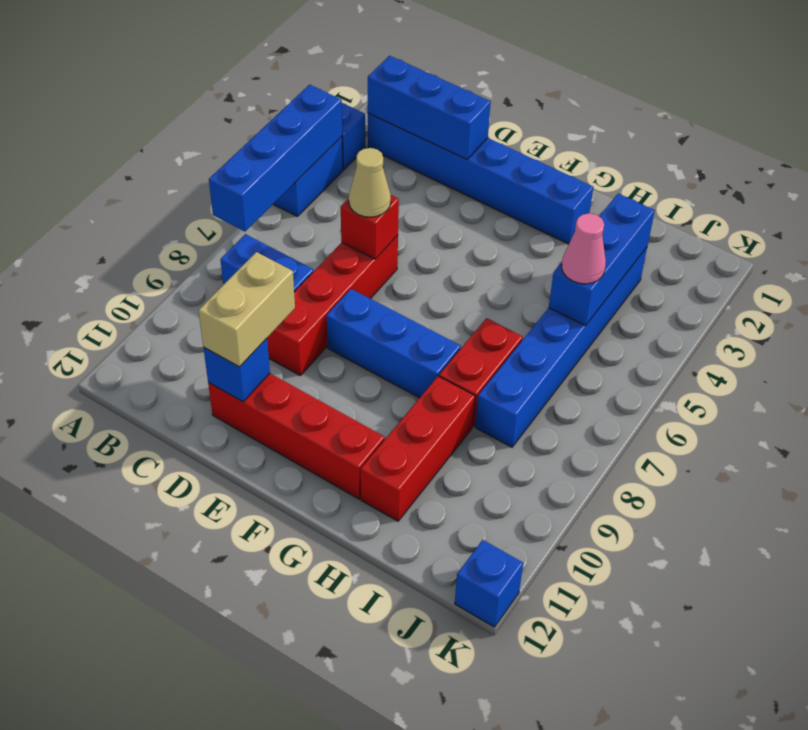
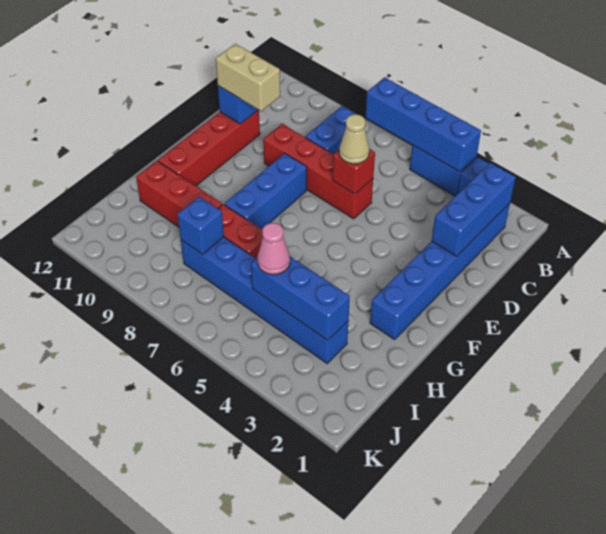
blue 1x1 brick [455,540,523,627] -> blue 1x1 brick moved to [177,197,224,254]

